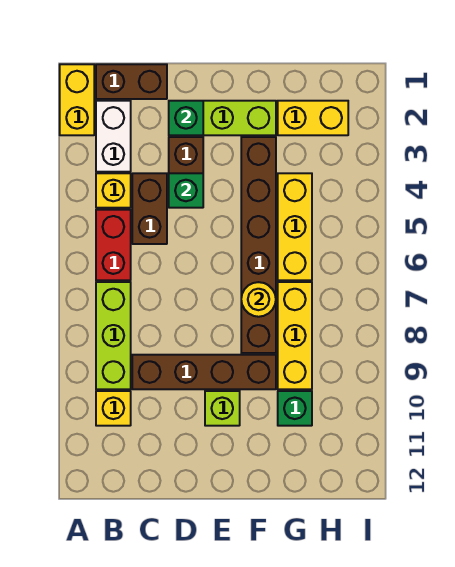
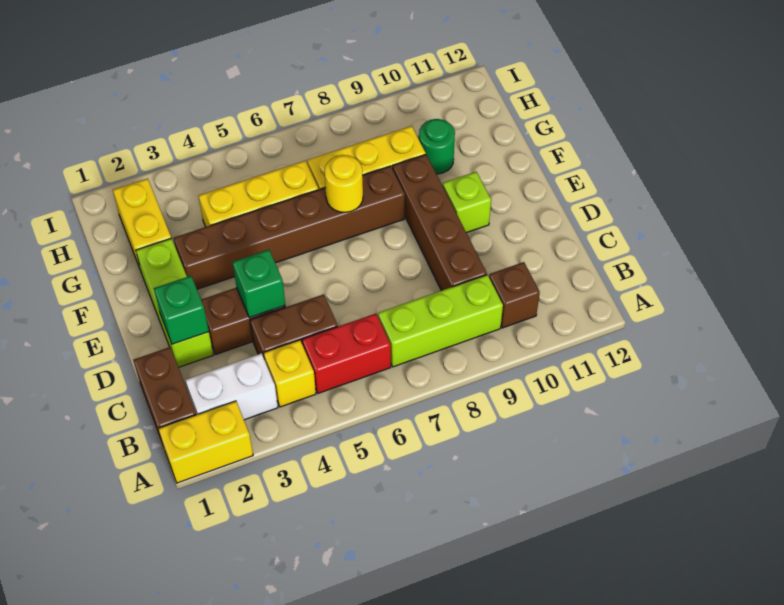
yellow 1x1 brick [96,391,131,426] -> brown 1x1 brick [489,262,540,328]
green 1x1 brick [278,391,312,426] -> green 1x1 round brick [419,119,455,174]

